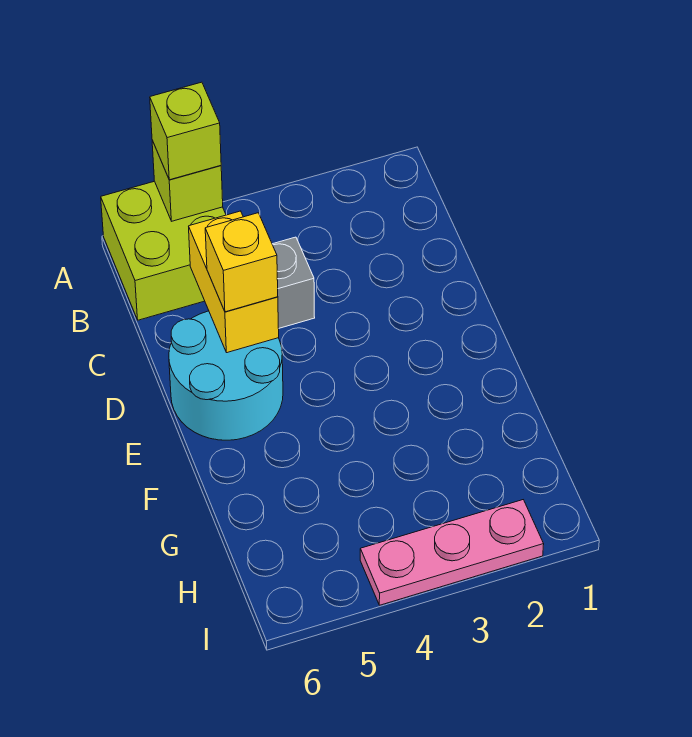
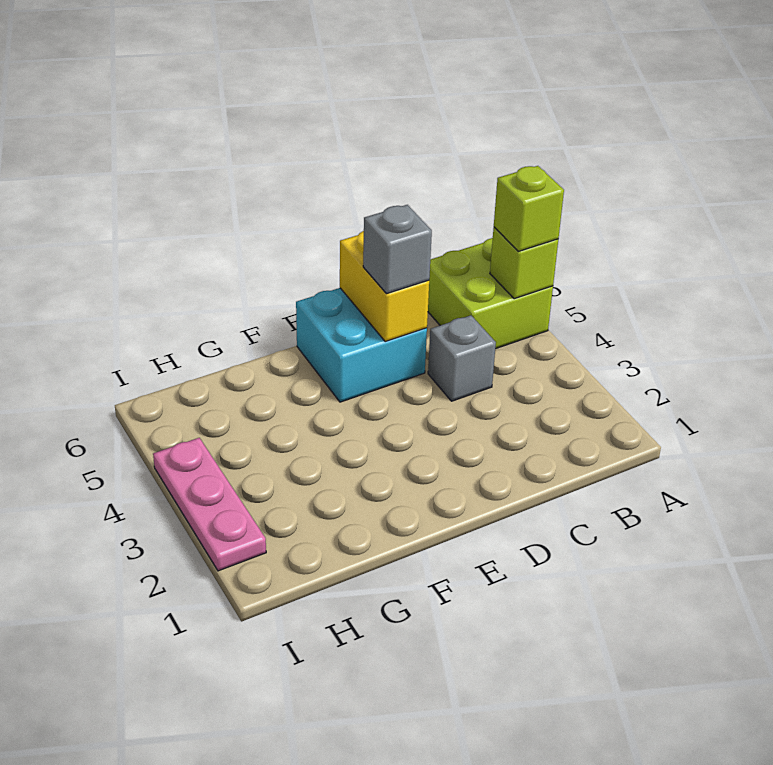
yellow 1x2 brick [189,211,279,353] -> yellow 1x2 brick turned to [340,231,429,342]
cyan 2x2 round brick [169,311,283,440] -> cyan 2x2 brick [296,288,427,402]
yellow 1x1 brick [205,213,278,312] -> grey 1x1 brick [363,205,432,294]

